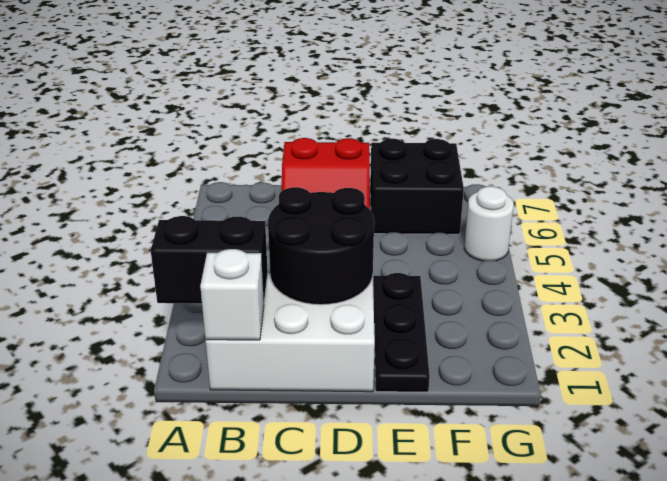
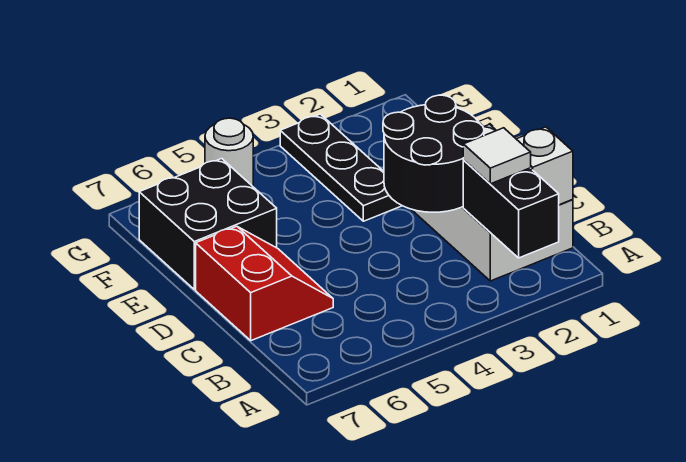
none -> white 1x1 tile [463,128,531,184]
black 1x3 plate [373,273,430,392] -> black 1x3 plate turned to [280,114,402,221]

